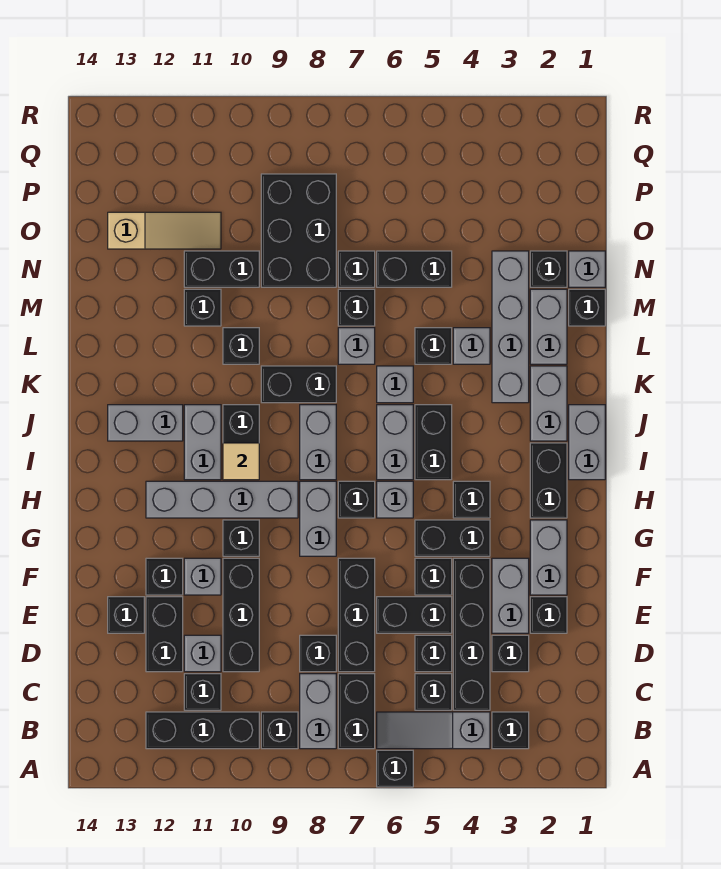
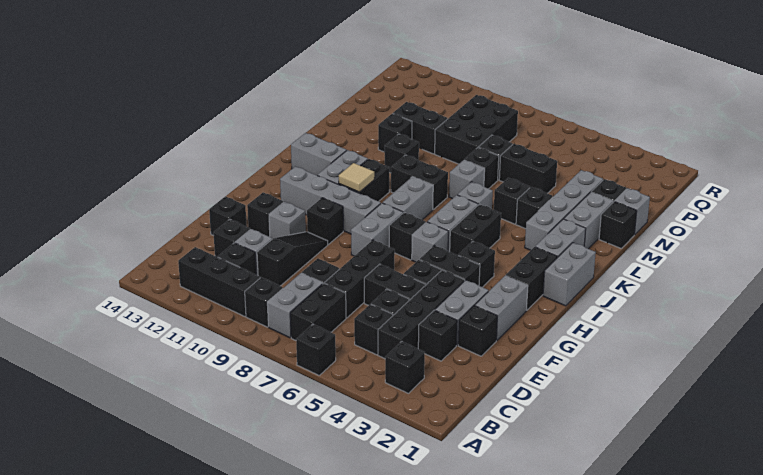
grey 1x3 slope [377,712,490,749] -> none
black 1x3 brick [223,558,259,672] -> black 1x3 slope [257,232,328,286]
black 1x2 brick [146,597,183,672] -> black 1x1 brick [213,219,250,257]
grey 1x1 brick [453,328,490,364] -> black 1x1 brick [516,187,553,229]
tan 1x3 slope [108,212,221,249] -> none

